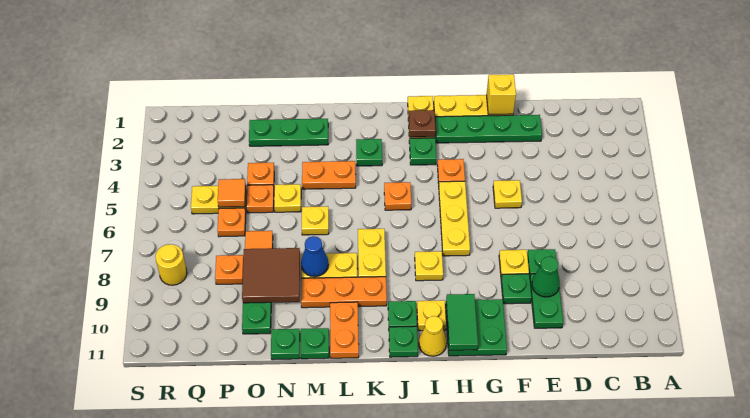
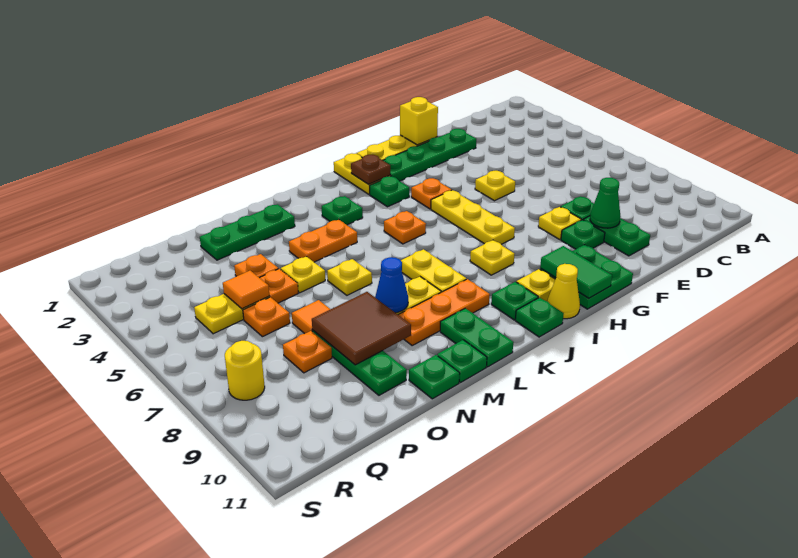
orange 1x2 plate [330,302,359,358] -> green 1x2 plate [440,308,513,367]

